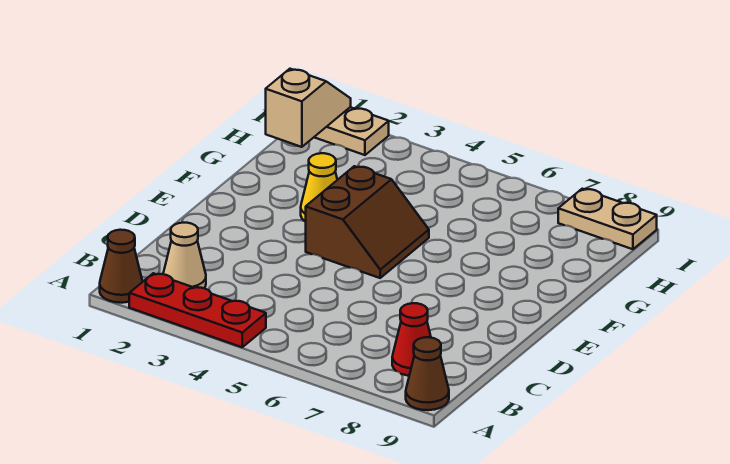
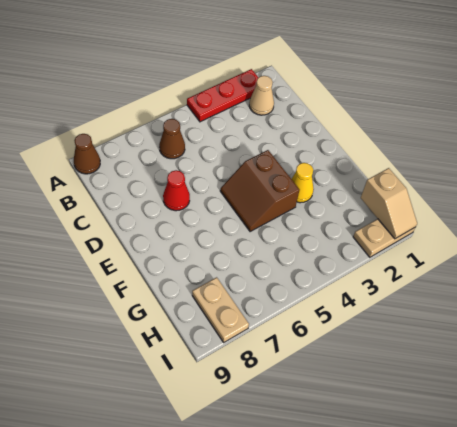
brown 1x1 cone [100,230,143,303] -> brown 1x1 cone moved to [159,119,185,159]
red 1x1 cone [392,303,431,376] -> red 1x1 cone moved to [163,170,190,211]
tan 1x2 plate [558,189,657,249] -> tan 1x2 plate turned to [192,277,249,342]

